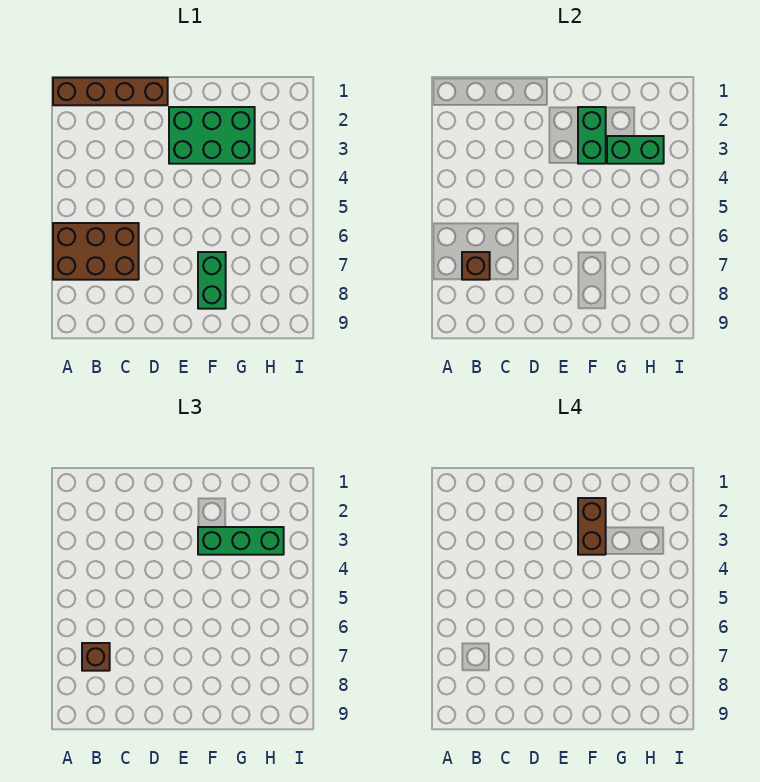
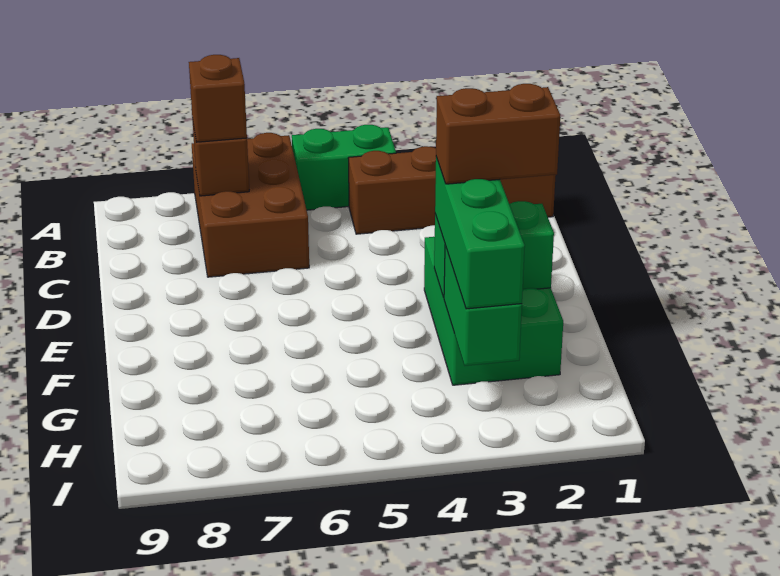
brown 1x4 brick [53,78,168,105] -> brown 1x4 brick turned to [349,146,556,234]
green 1x2 brick [198,252,226,309] -> green 1x2 brick moved to [292,125,396,210]

